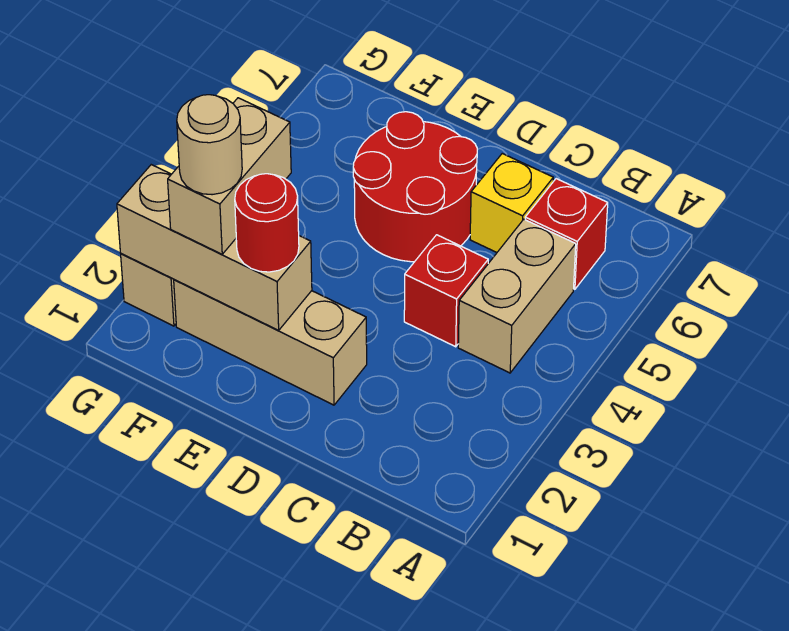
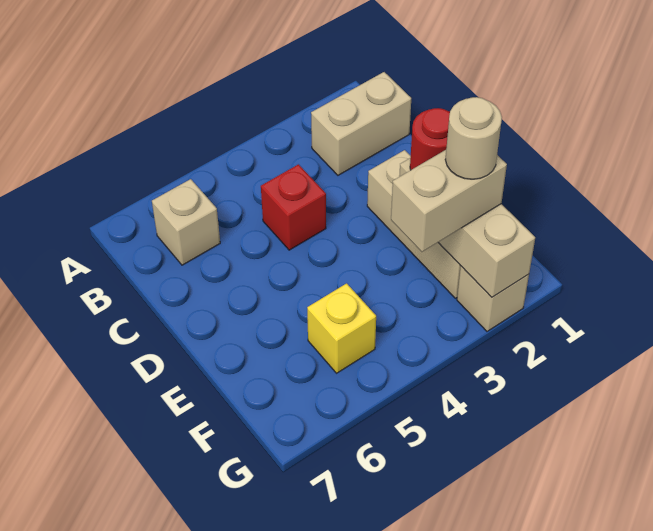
tan 1x2 brick [458,219,576,373] -> tan 1x2 brick moved to [311,72,411,175]
red 1x1 brick [525,179,608,289] -> tan 1x1 brick [152,179,220,265]
yellow 1x1 brick [470,154,553,252] -> yellow 1x1 brick moved to [307,283,376,373]
red 2x2 round brick [353,112,477,262] -> none

